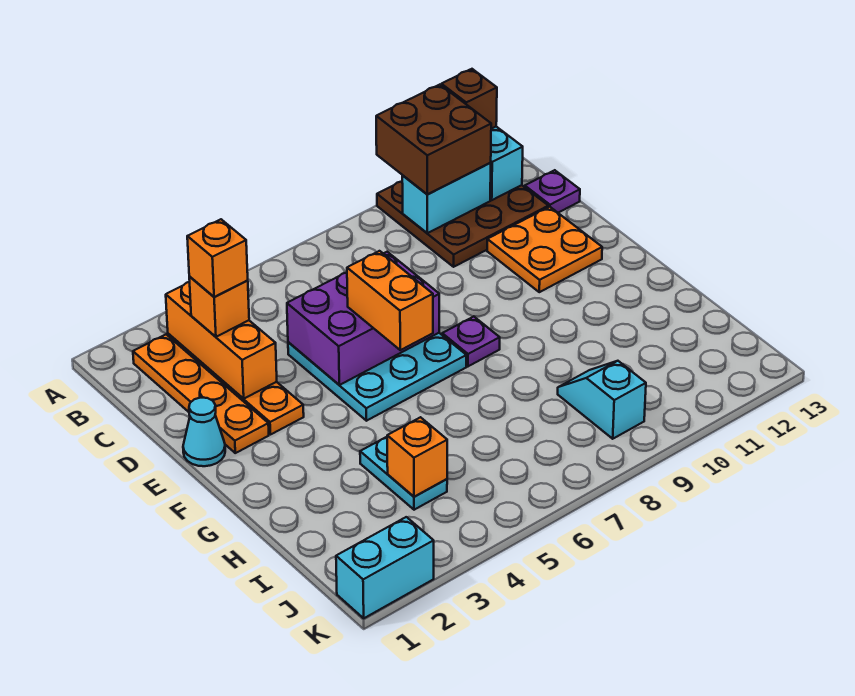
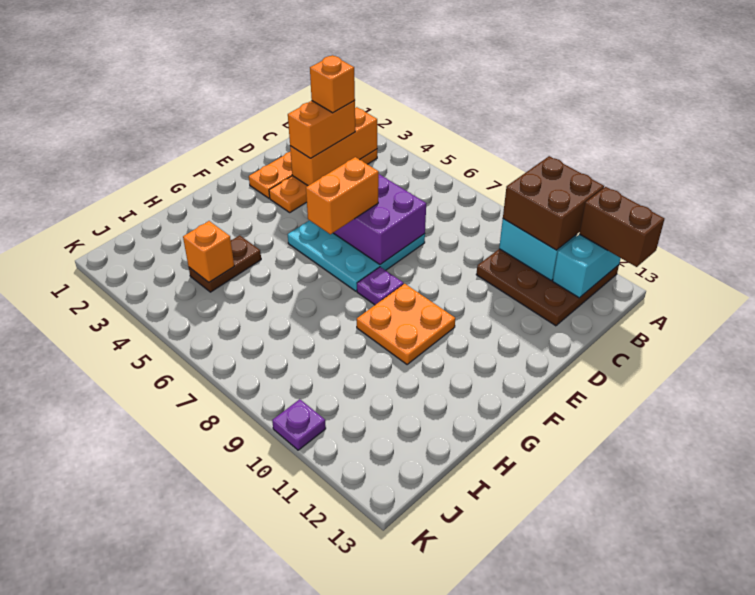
brown 1x1 brick [441,69,497,129] -> brown 1x2 brick [579,187,664,267]
orange 1x1 brick [189,276,249,337] -> orange 1x2 brick [288,101,355,158]
purple 1x1 plate [525,170,580,213] -> purple 1x1 plate moved to [272,399,326,450]
orange 2x2 plate [487,207,602,292] -> orange 2x2 plate moved to [357,284,455,364]
cyan 1x1 cone [183,398,225,466] -> none
cyan 1x2 plate [360,437,447,510] -> brown 1x2 plate [189,235,261,292]
cyan 1x2 slope [558,361,646,439] -> none
cyan 1x2 brick [336,517,434,618] -> none

